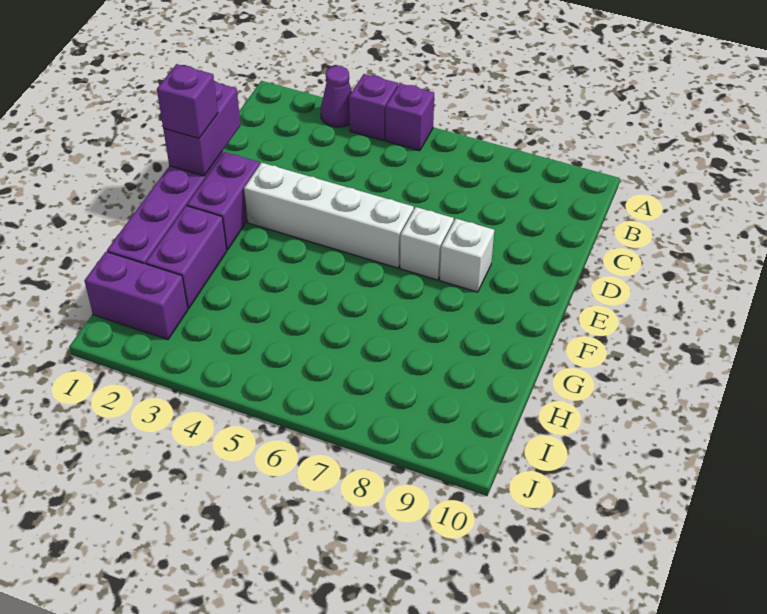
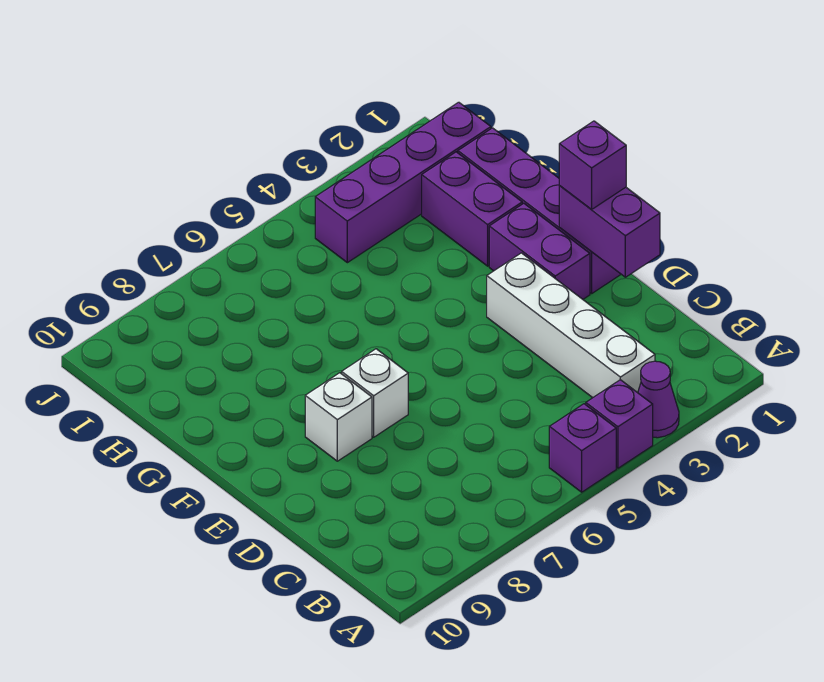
white 1x4 brick [244,163,414,268] -> white 1x4 brick turned to [487,253,655,398]
purple 1x2 brick [84,252,188,339] -> purple 1x4 brick [315,102,491,263]

